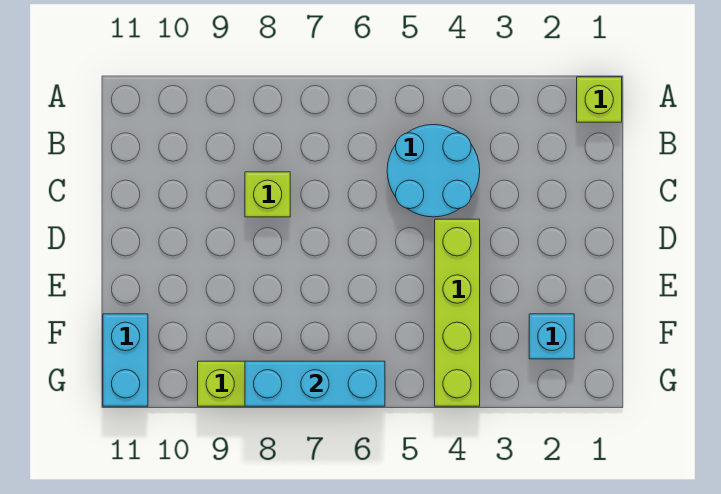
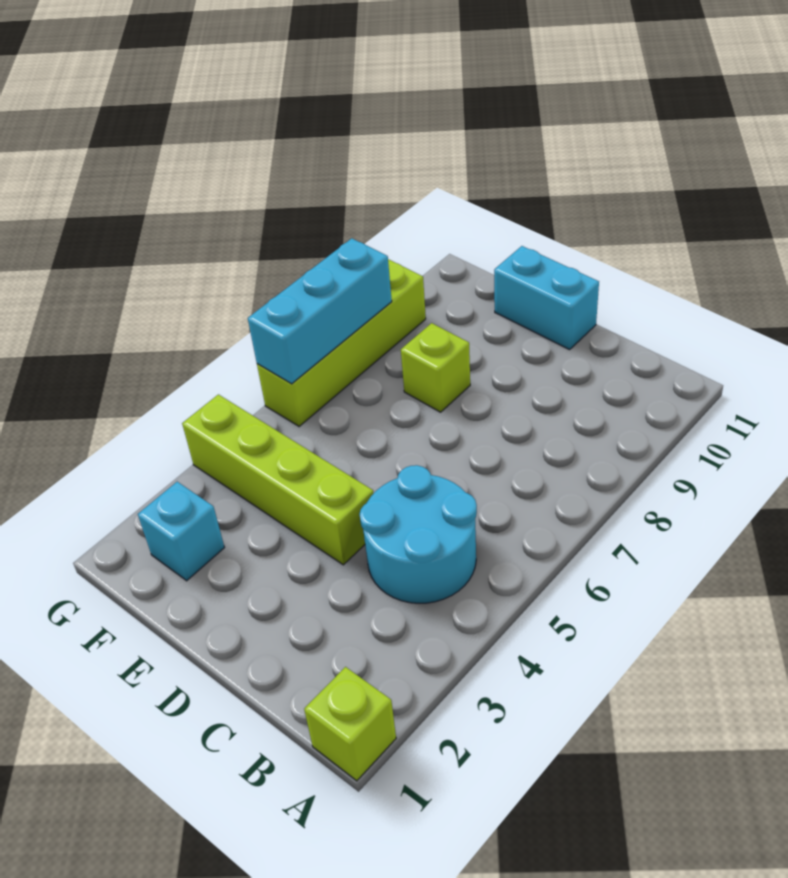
lime 1x1 brick [245,172,290,217] -> lime 1x1 brick moved to [401,323,470,412]
cyan 1x2 brick [103,314,148,406] -> cyan 1x2 brick moved to [494,246,599,350]

